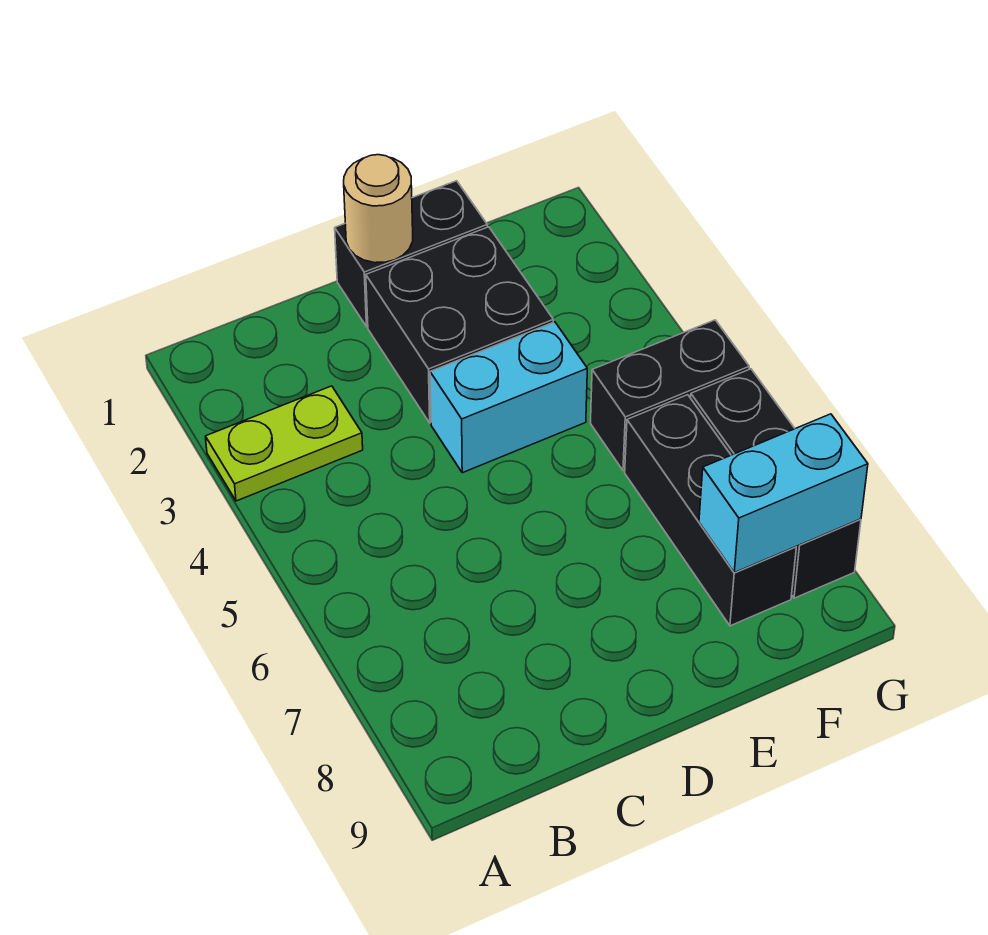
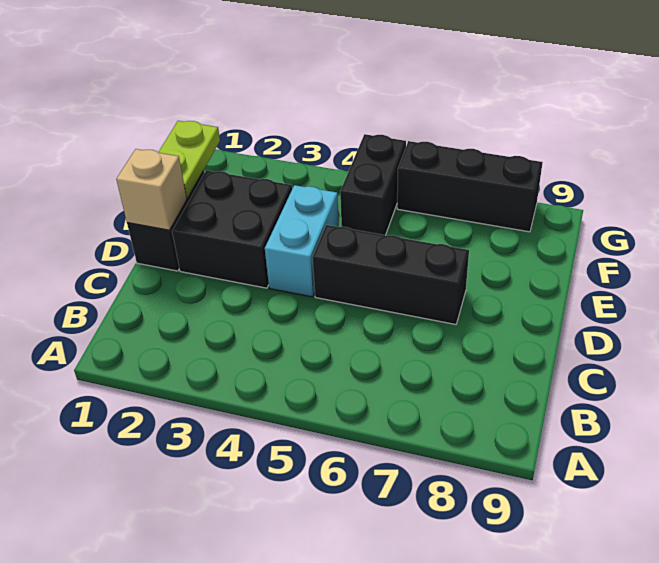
lime 1x2 plate [205,386,363,501] -> lime 1x2 plate moved to [158,121,220,198]
tan 1x1 round brick [344,155,413,263] -> tan 1x1 brick [116,149,187,230]
black 1x3 brick [625,395,796,626] -> black 1x3 brick moved to [312,225,469,324]
cyan 1x2 brick [699,414,868,573] -> none

